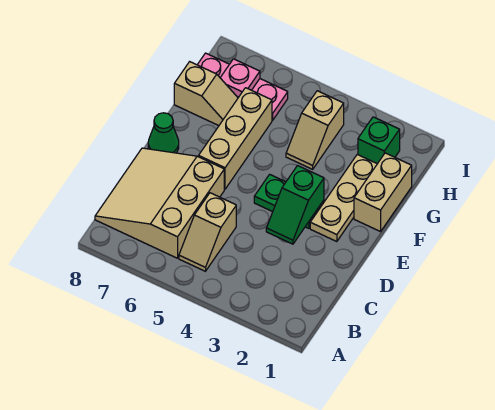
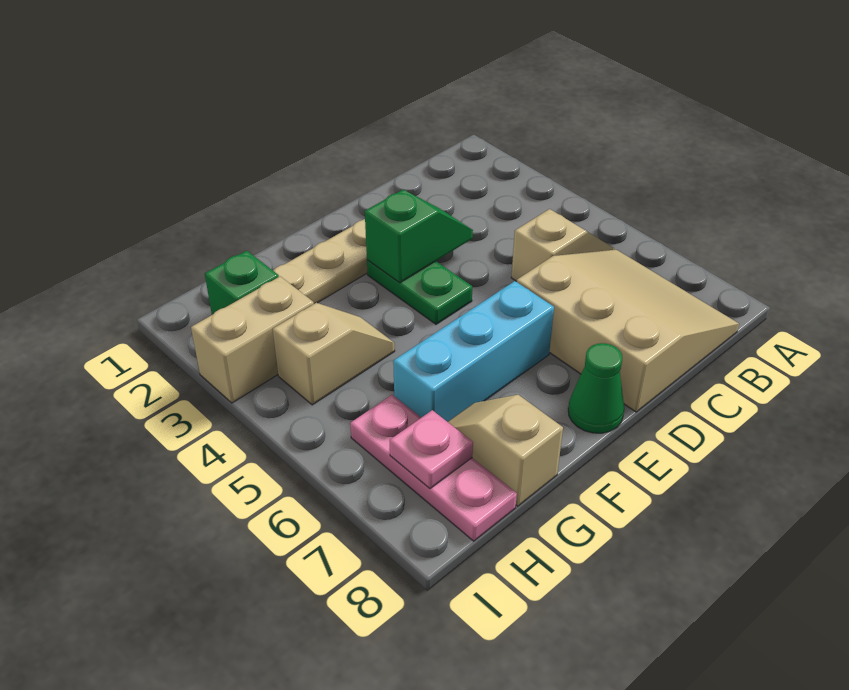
tan 3x3 slope [95,148,224,258] -> tan 3x3 slope turned to [517,250,739,412]
tan 1x3 brick [199,88,272,189] -> cyan 1x3 brick [393,281,554,422]
tan 1x2 brick [354,153,412,232] -> tan 1x2 brick moved to [191,276,314,403]

